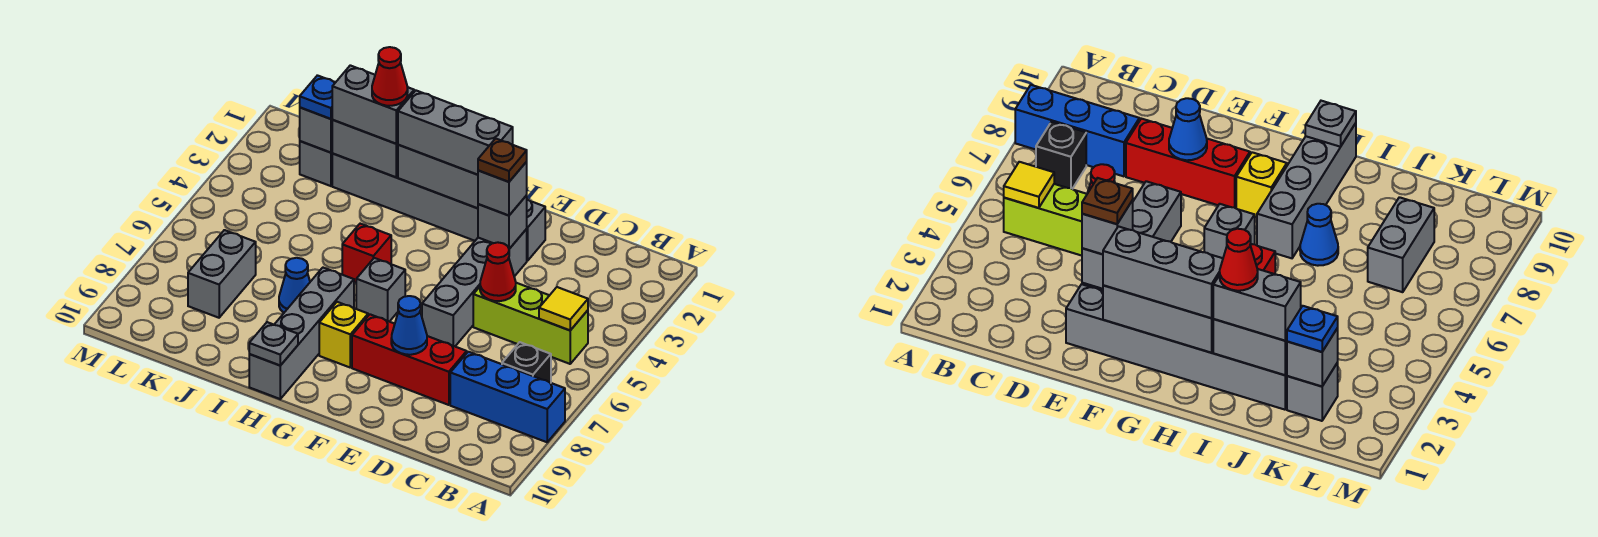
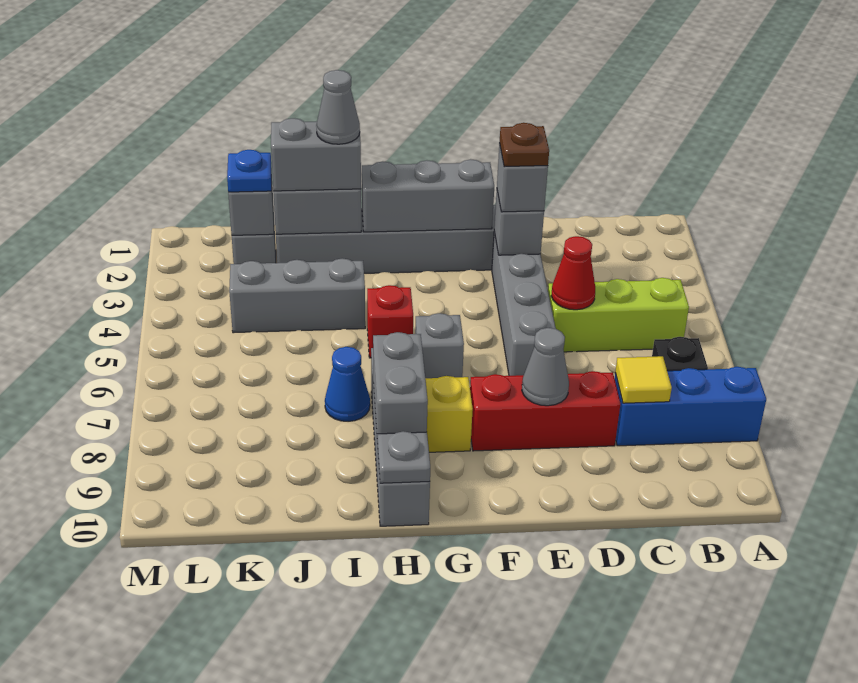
yellow 1x1 tile [539,287,588,330] -> yellow 1x1 tile moved to [615,356,672,403]
blue 1x1 cone [391,296,427,355] -> grey 1x1 cone [522,328,569,406]
grey 1x3 brick [398,91,513,175] -> grey 1x3 brick moved to [229,258,365,333]
red 1x1 cone [372,47,408,106] -> grey 1x1 cone [316,70,360,144]
grey 1x2 brick [188,230,256,318] -> grey 1x2 brick moved to [373,332,428,444]

